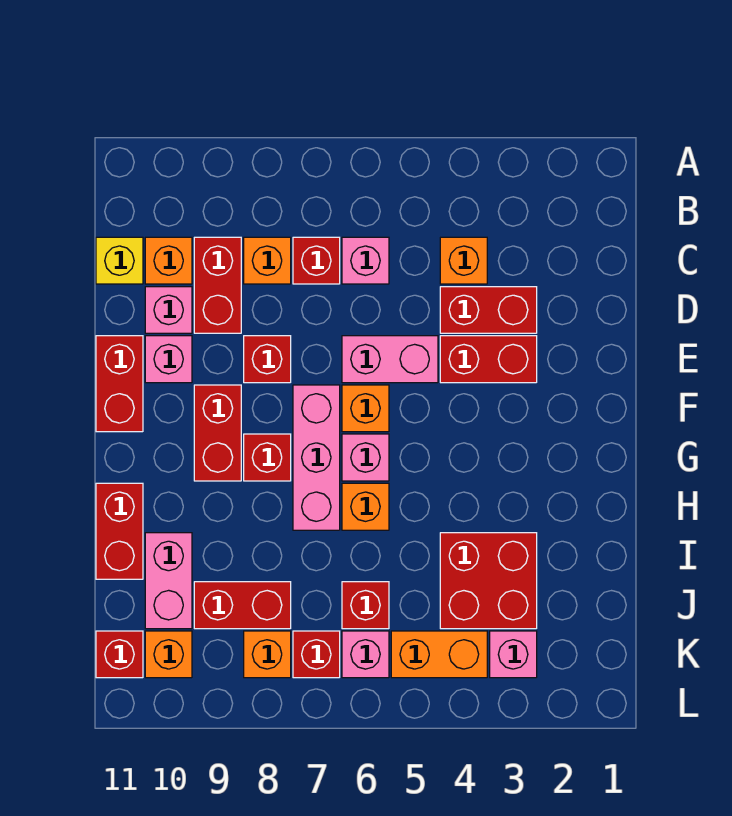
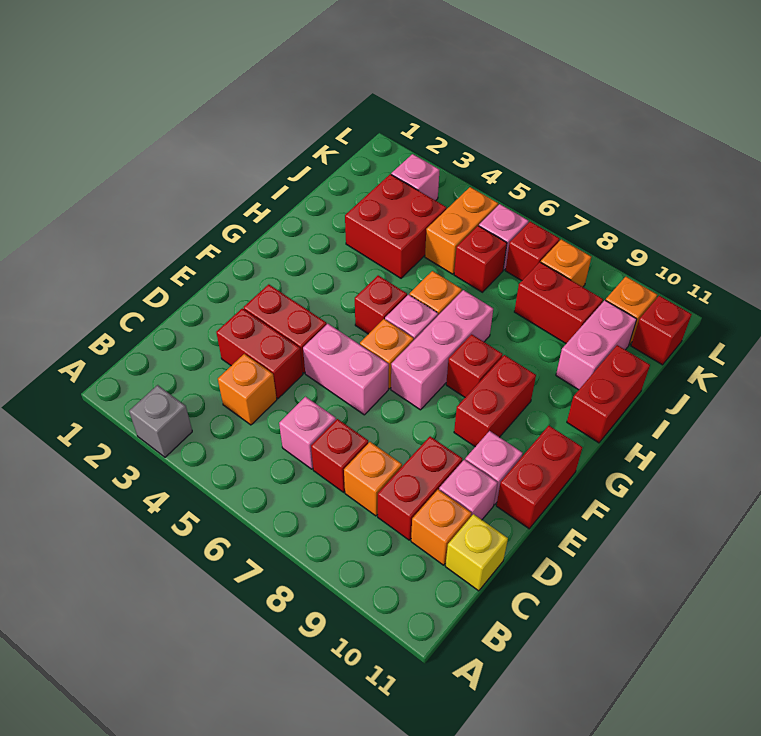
none -> grey 1x1 brick [129,385,192,457]
red 1x1 brick [244,336,291,383] -> red 1x1 brick moved to [355,275,407,334]
orange 1x2 brick [391,631,487,678] -> orange 1x2 brick turned to [425,187,498,274]

